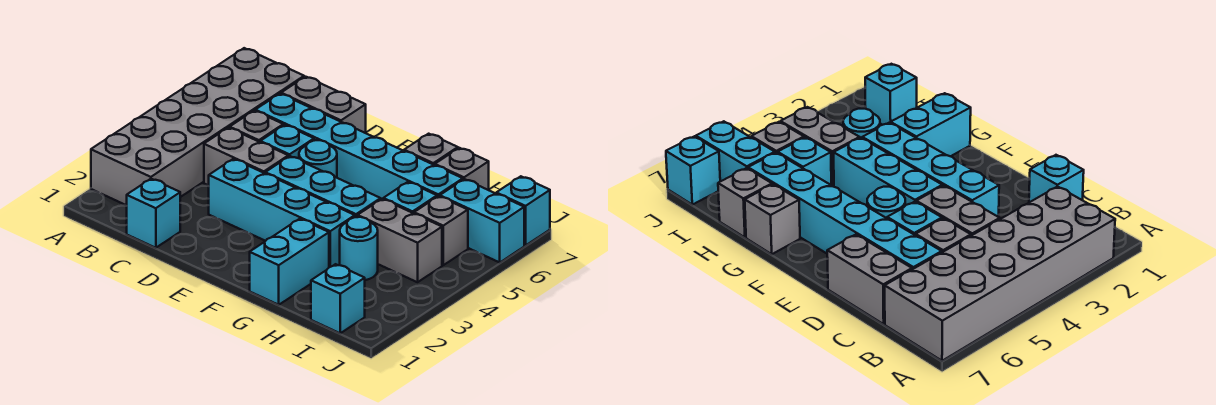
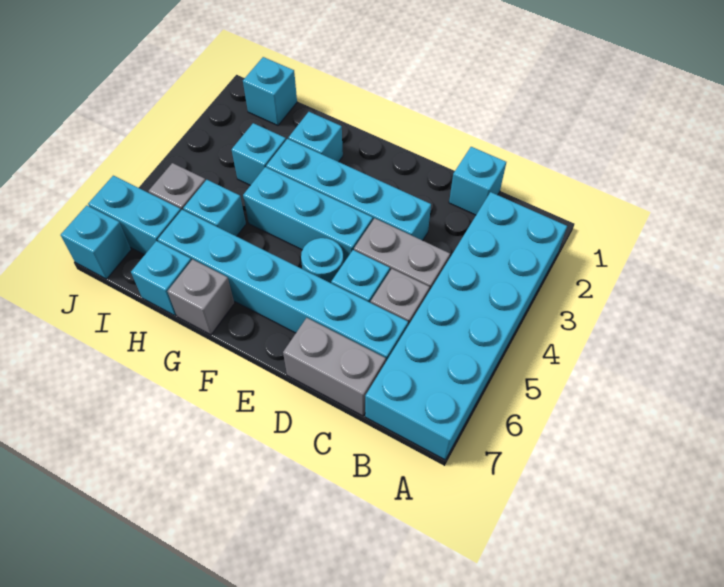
grey 2x6 brick [91,48,304,205] -> cyan 2x6 brick [365,192,567,460]
cyan 1x2 brick [250,219,329,305] -> cyan 1x1 brick [289,112,343,162]
cyan 1x1 round brick [340,217,378,280] -> cyan 1x1 brick [232,123,286,185]
grey 1x2 brick [358,199,442,282] -> none
grey 1x1 brick [435,148,489,190] -> cyan 1x1 brick [131,241,191,316]

